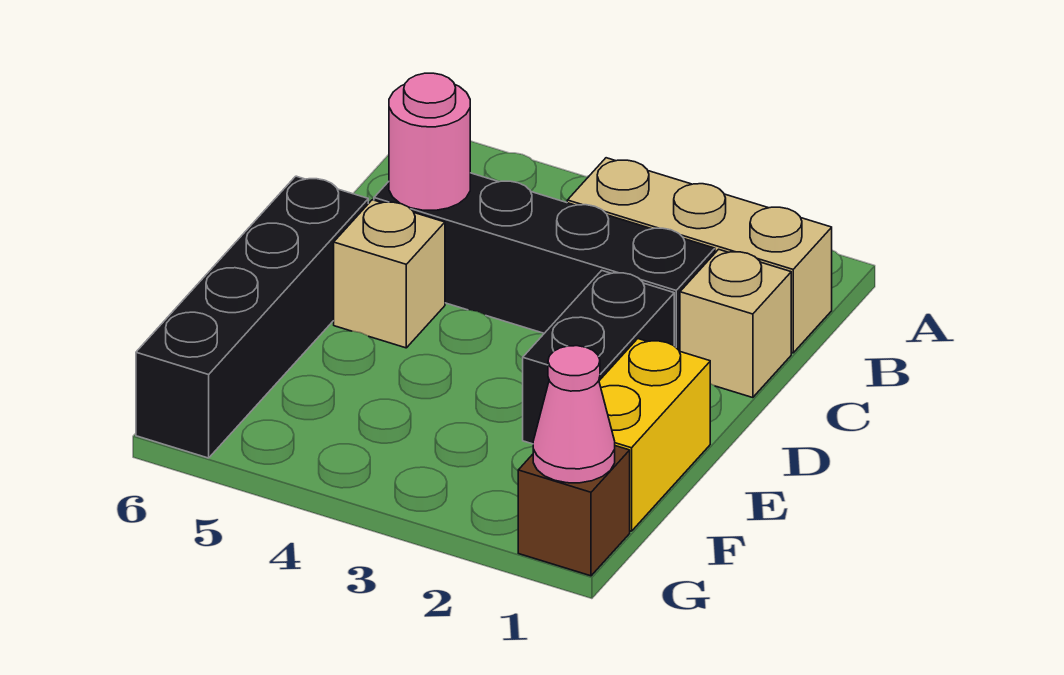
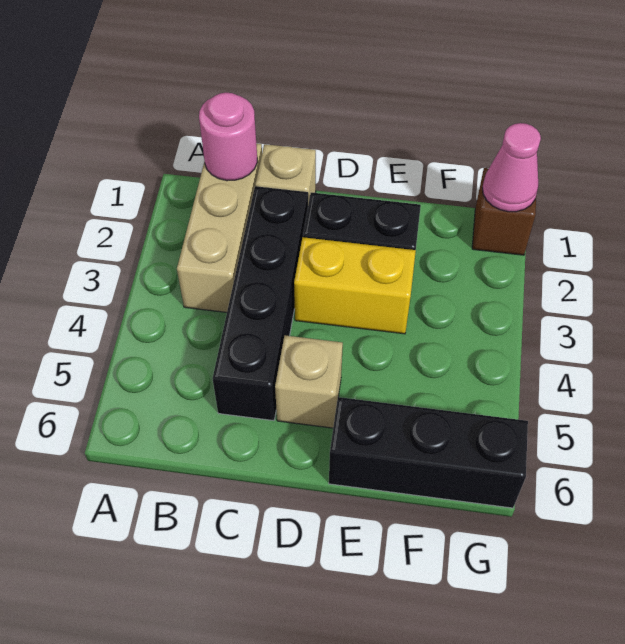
pink 1x1 round brick [389,73,470,210] -> pink 1x1 round brick moved to [199,93,257,181]
black 1x4 brick [136,176,368,458] -> black 1x3 brick [329,397,528,508]
yellow 1x2 brick [599,339,710,531] -> yellow 1x2 brick moved to [294,237,416,334]

